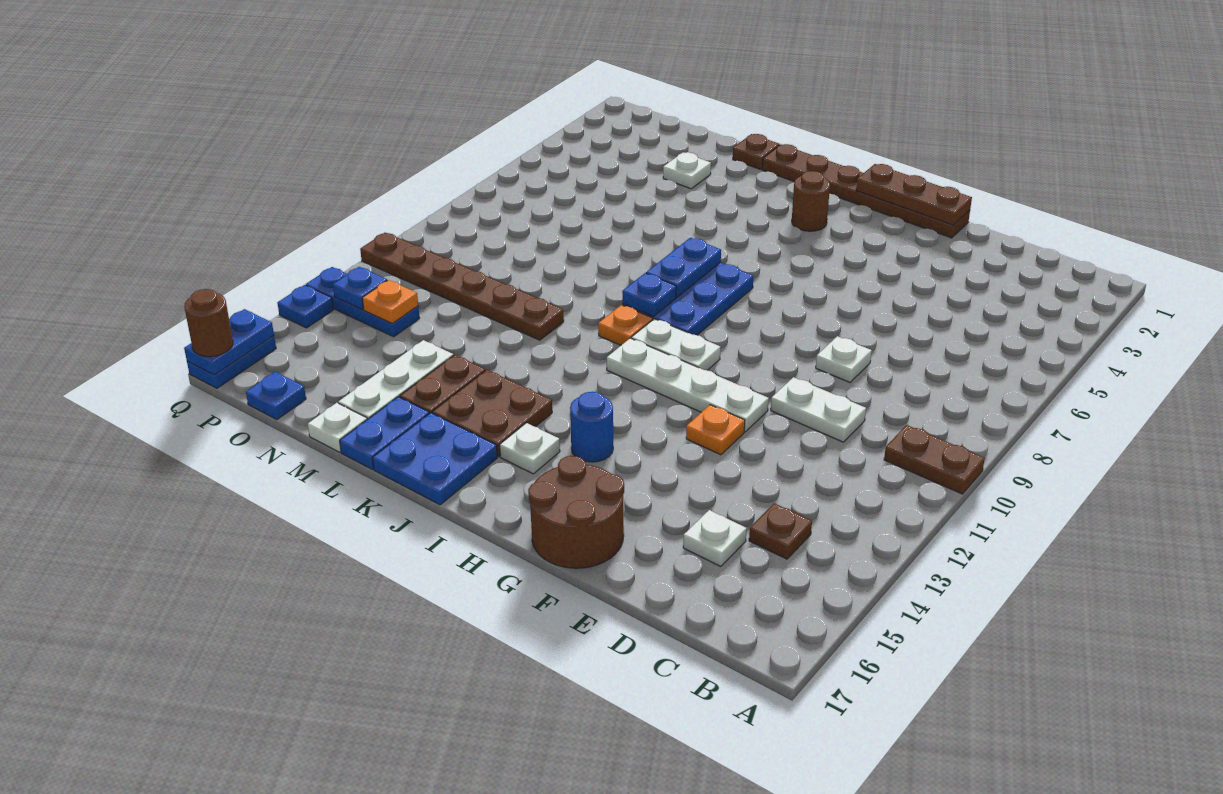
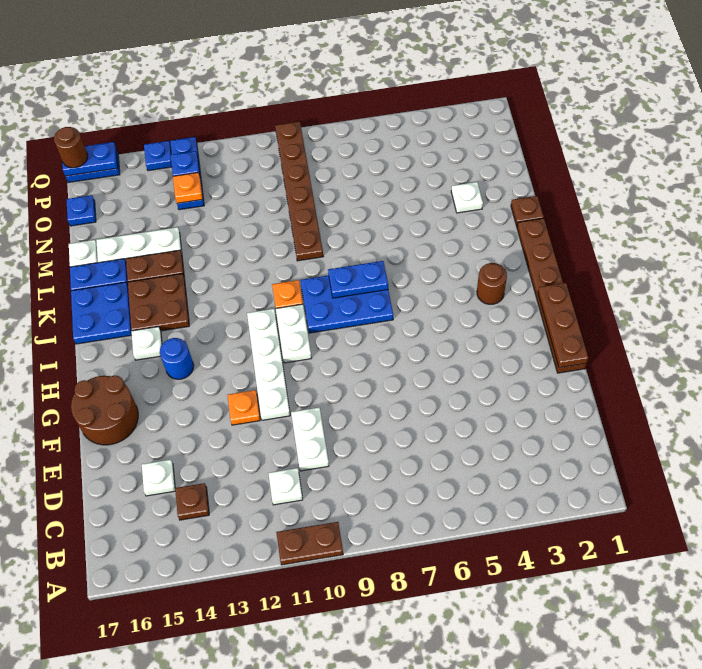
brown 1x2 plate [884,425,985,494] -> brown 1x2 plate turned to [276,522,343,565]
white 1x1 plate [816,336,872,382] -> white 1x1 plate moved to [269,468,303,505]
blue 1x1 plate [622,273,676,316] -> none
brown 1x6 plate [360,233,564,340] -> brown 1x6 plate moved to [275,122,323,261]

